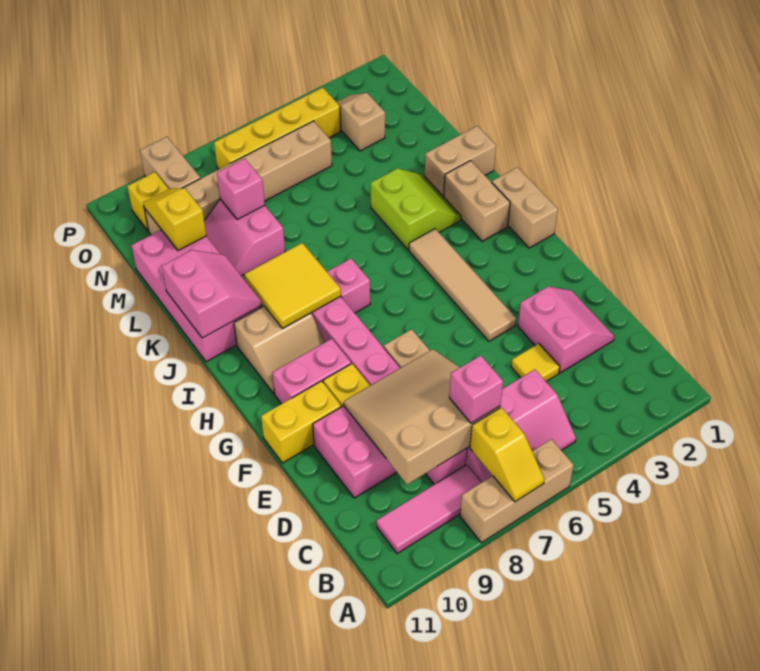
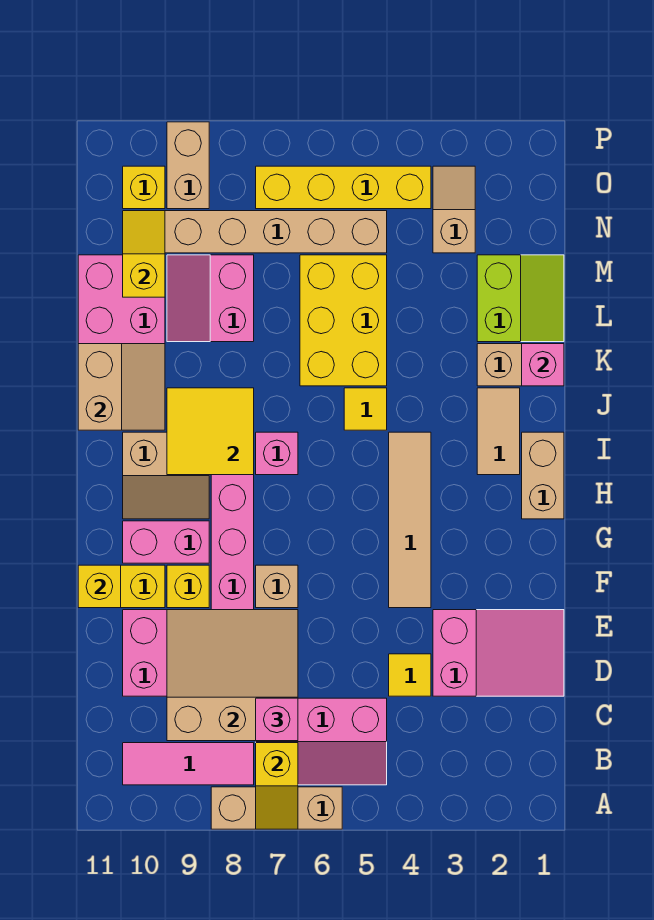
pink 2x2 slope [518,286,614,373] -> pink 2x3 slope [433,610,564,696]
none -> yellow 1x1 brick [78,565,121,608]
tan 1x2 brick [444,161,510,241] -> tan 1x2 tile [477,388,520,475]
lime 2x2 slope [371,168,461,250] -> lime 2x2 slope moved to [477,255,564,342]
none -> yellow 1x1 tile [344,388,387,430]
pink 2x2 slope [162,250,262,338] -> tan 2x2 slope [78,344,165,430]
none -> yellow 2x3 brick [300,255,387,386]
pink 1x1 brick [217,159,265,220] -> pink 1x1 brick moved to [522,344,564,386]

